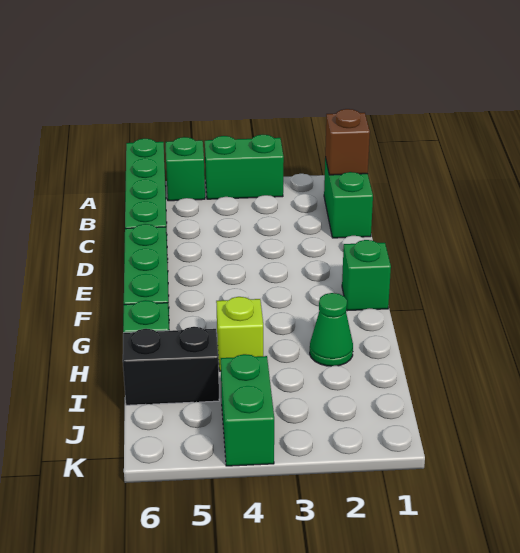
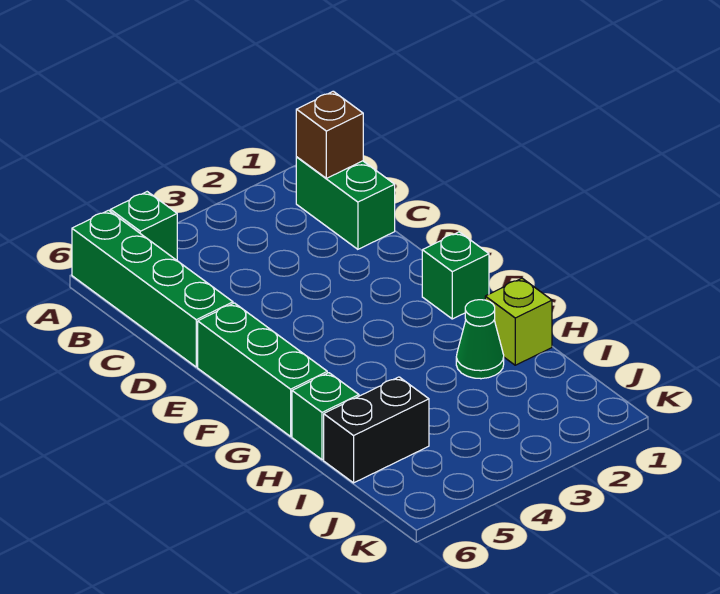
green 1x2 brick [205,134,284,199] -> none
lime 1x1 brick [216,297,263,371] -> lime 1x1 brick moved to [485,278,552,365]
green 1x2 brick [221,354,274,466] -> none

